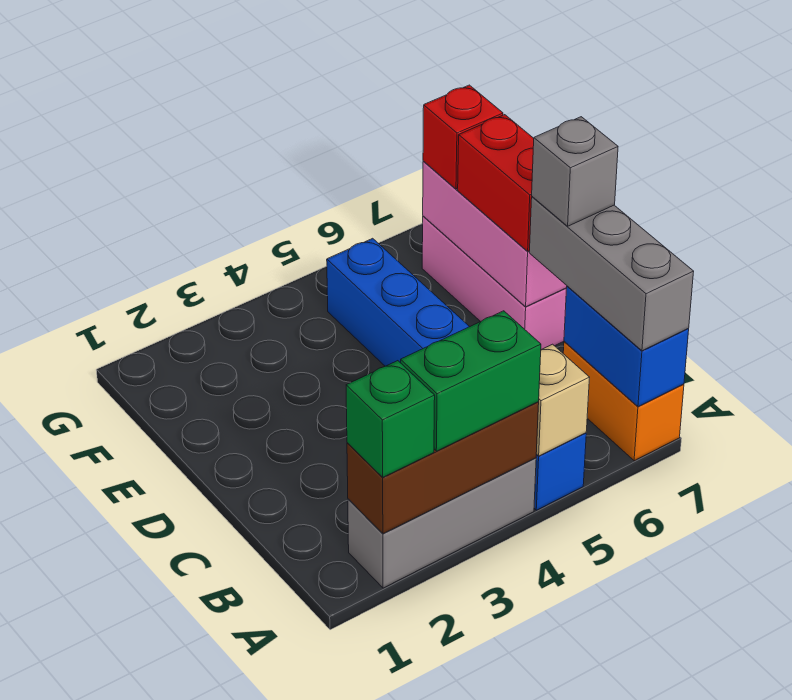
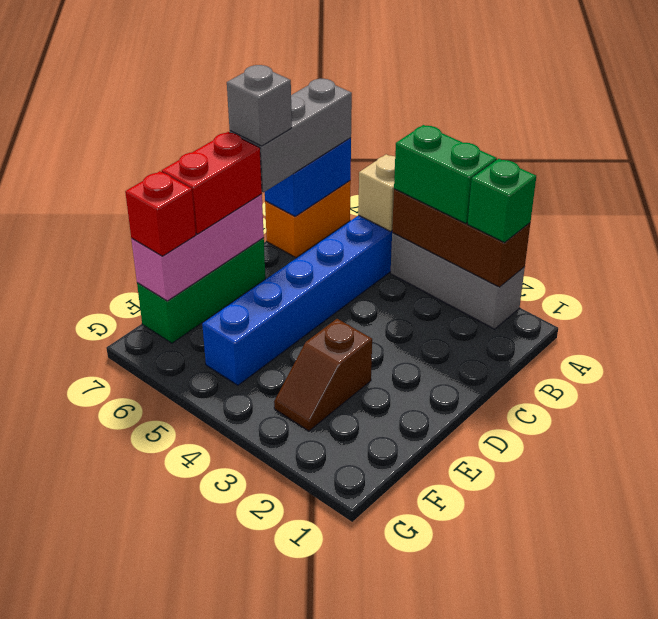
pink 1x3 brick [422,216,567,350] -> green 1x3 brick [137,238,265,343]
none -> brown 1x2 slope [274,319,372,431]

